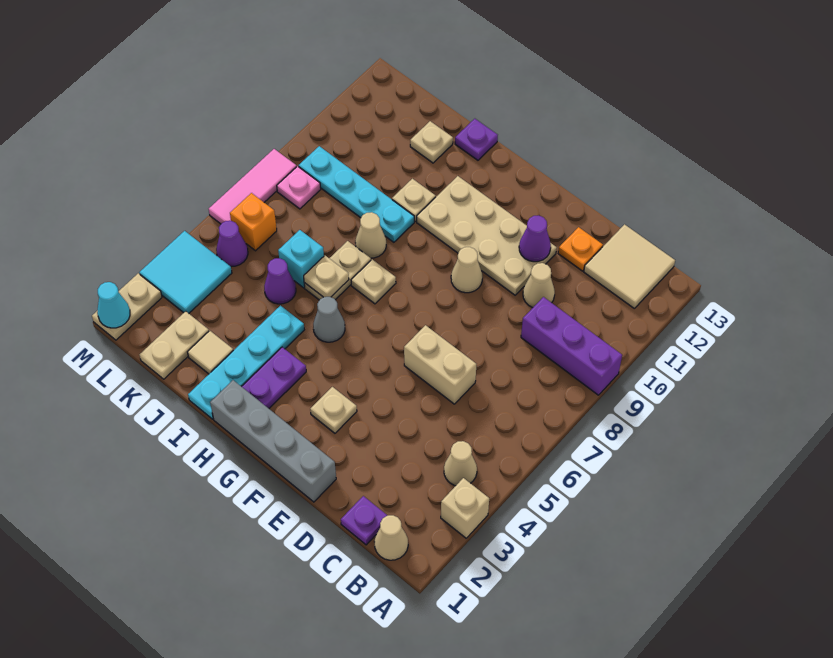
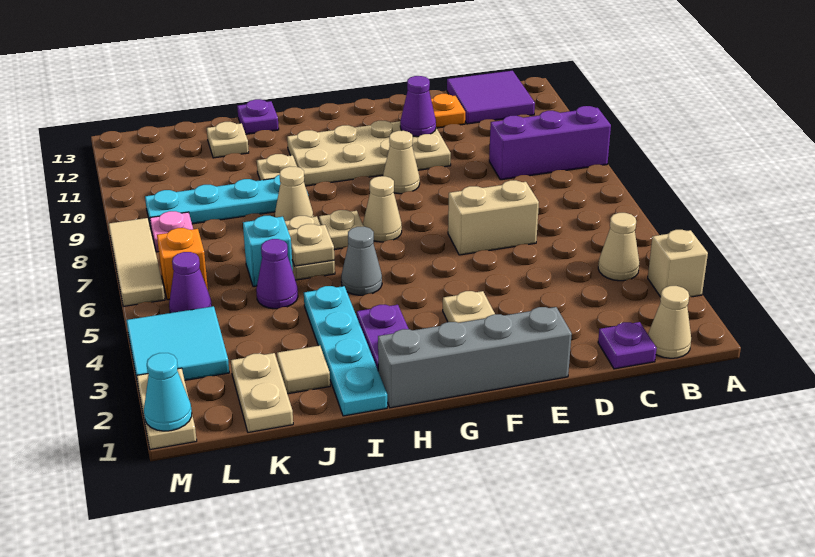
tan 2x2 tile [584,224,675,309] -> purple 2x2 tile [447,71,535,124]
tan 1x1 cone [523,263,555,308] -> tan 1x1 cone moved to [363,176,402,242]
pink 1x3 tile [209,149,297,224] -> tan 1x3 tile [109,218,165,306]

